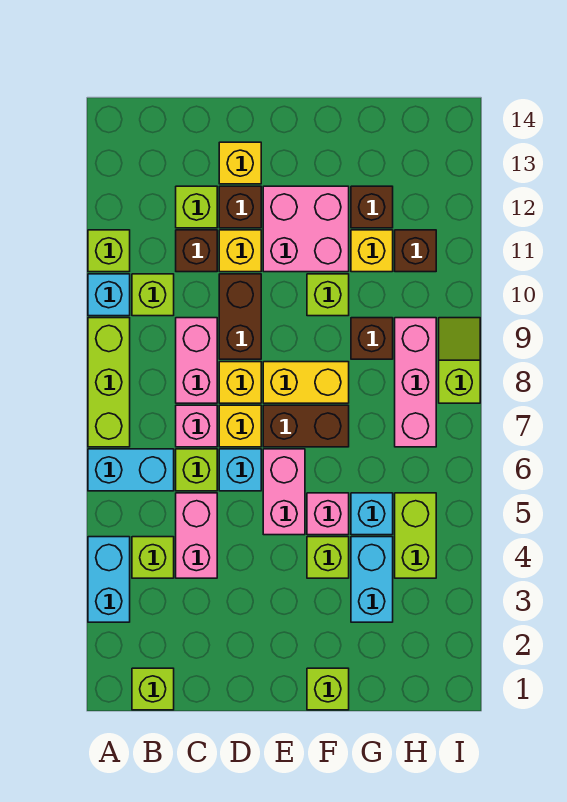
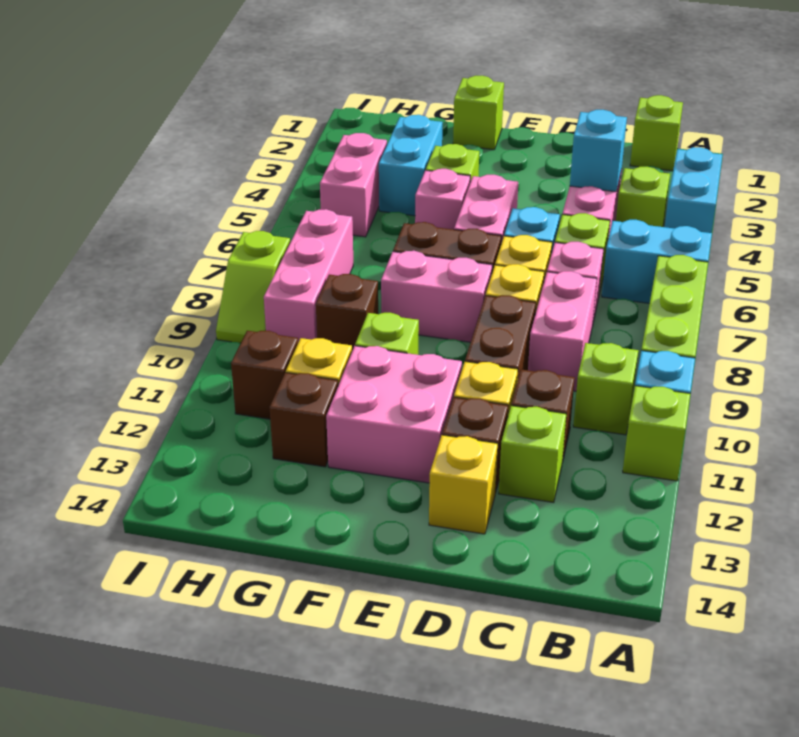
yellow 1x2 brick [263,362,349,403] -> pink 1x2 brick [381,251,492,342]
cyan 1x1 brick [351,493,393,535] -> cyan 1x1 brick moved to [570,110,627,192]
lime 1x2 brick [395,493,436,578] -> pink 1x2 brick [320,133,387,237]

